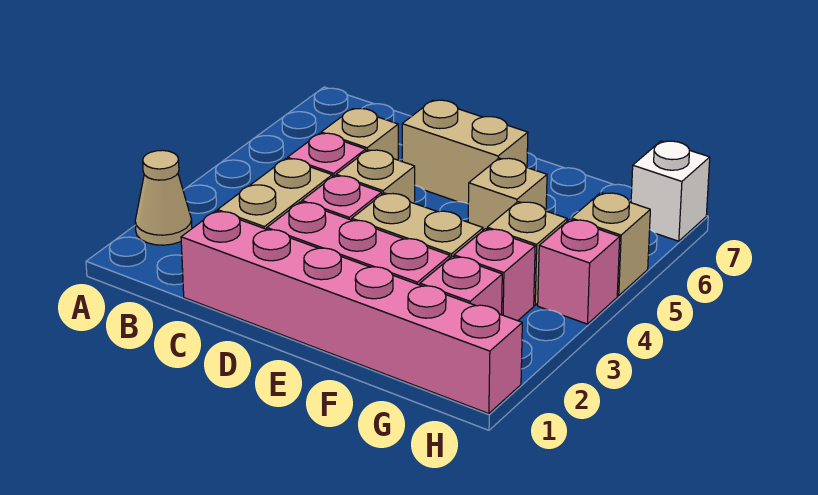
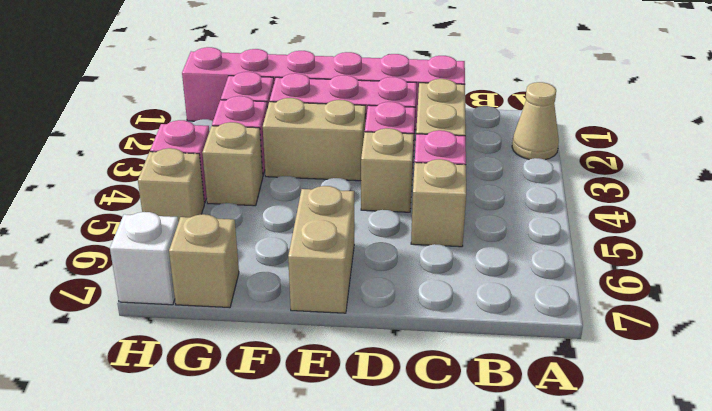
tan 1x2 brick [402,100,528,204] -> tan 1x2 brick turned to [288,186,354,313]
tan 1x1 brick [468,158,547,230] -> tan 1x1 brick moved to [169,214,239,308]

